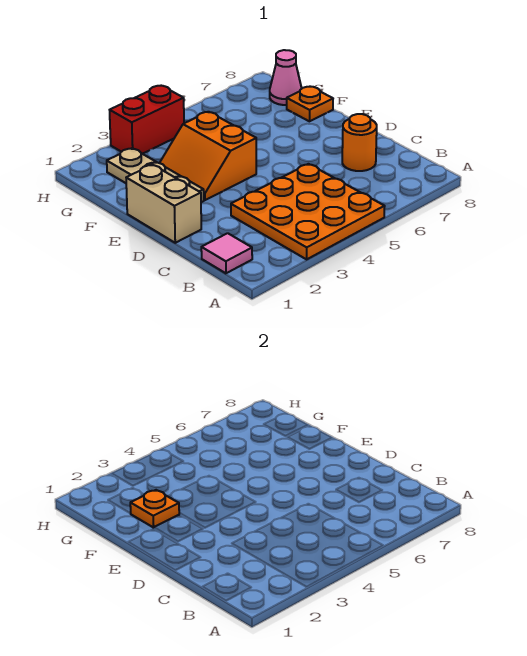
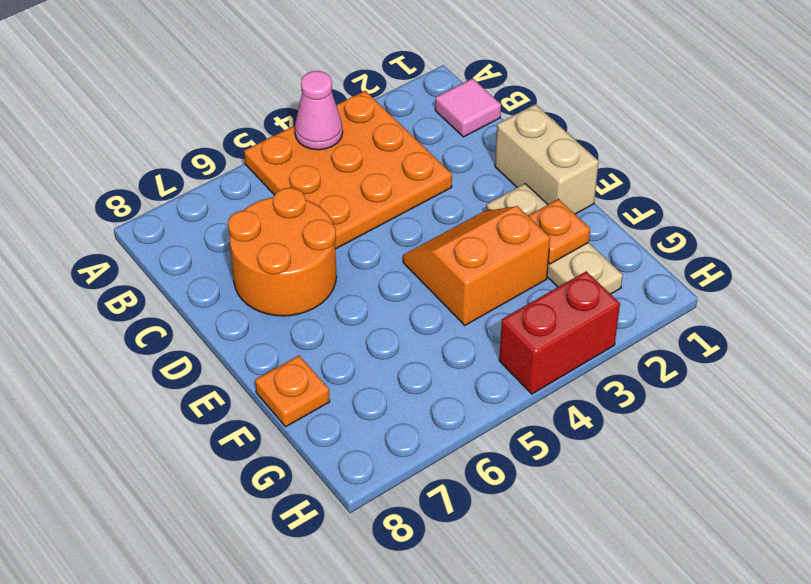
orange 1x1 round brick [342,114,377,171] -> orange 2x2 round brick [228,188,337,316]
orange 2x2 slope [160,112,256,200] -> orange 2x2 slope turned to [403,206,550,325]
pink 1x1 cone [270,50,302,105] -> pink 1x1 cone moved to [295,71,343,150]

